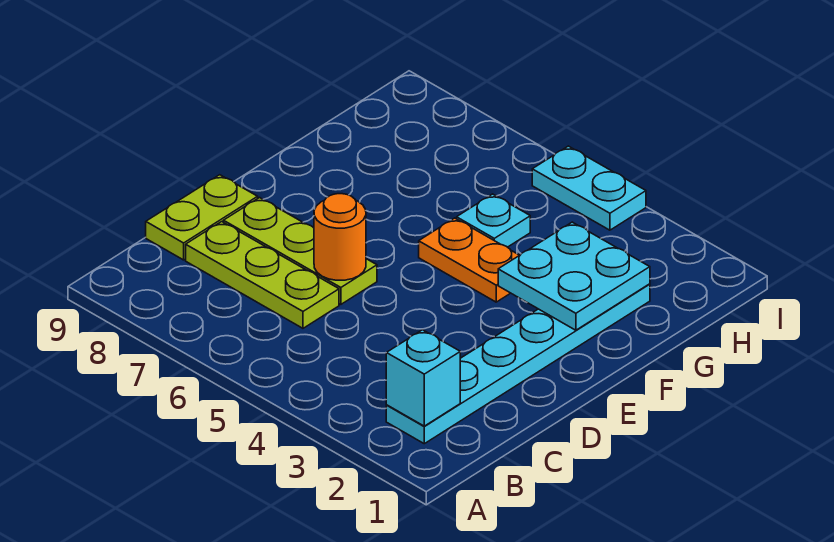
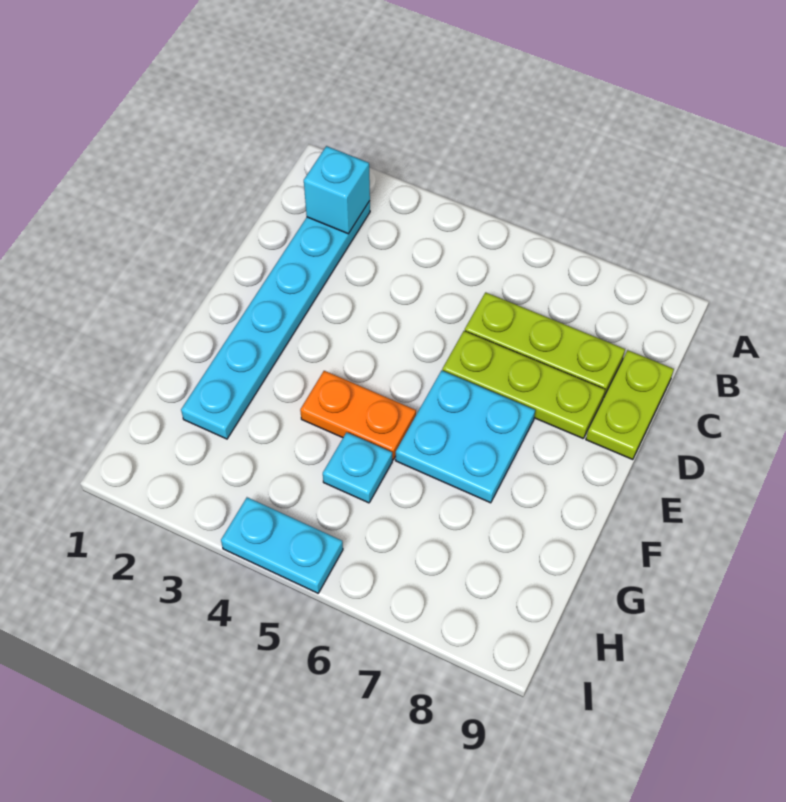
orange 1x1 round brick [314,194,366,280] -> none
cyan 2x2 plate [498,222,650,330] -> cyan 2x2 plate moved to [396,370,535,503]

